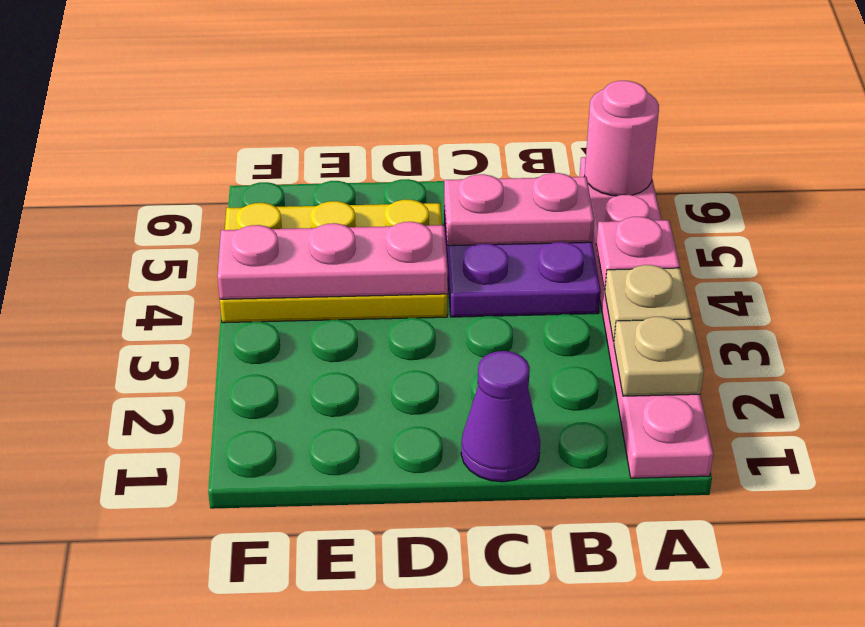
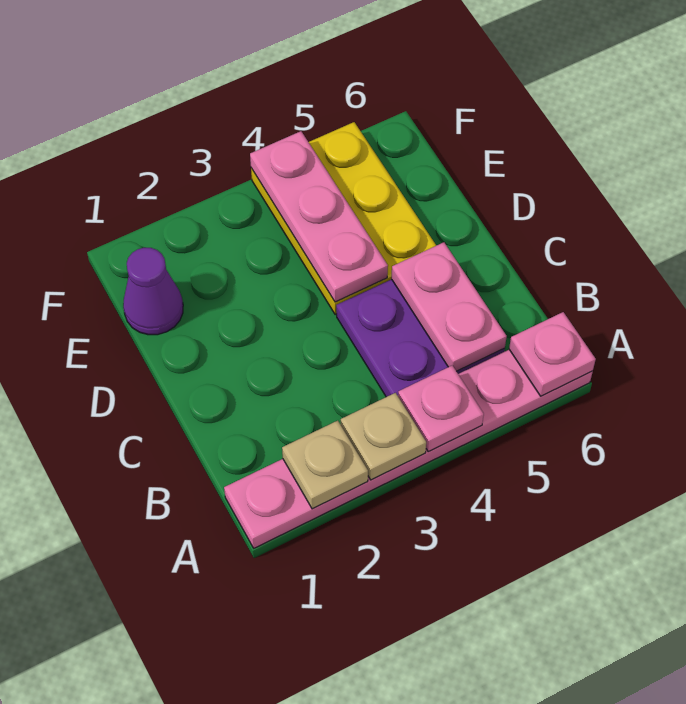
pink 1x1 round brick [584,81,659,196] -> pink 1x1 plate [509,312,596,396]
purple 1x1 cone [461,351,540,482] -> purple 1x1 cone moved to [123,248,183,335]

